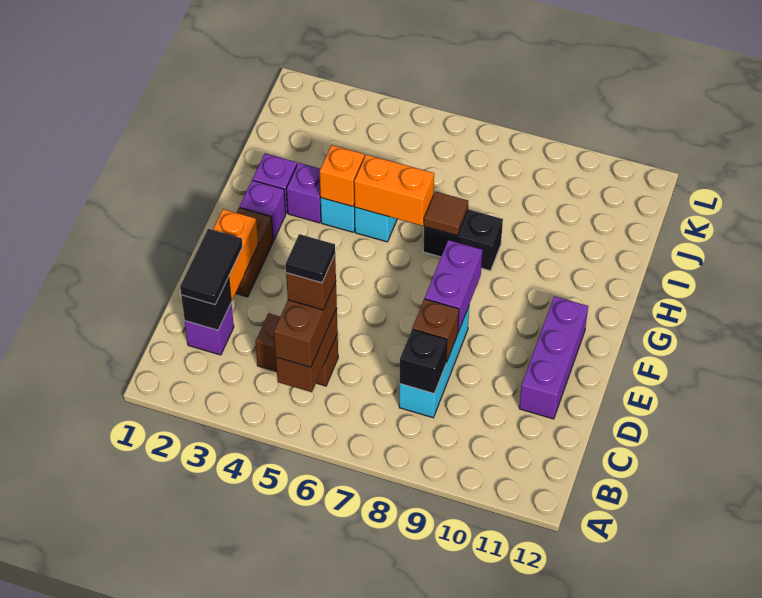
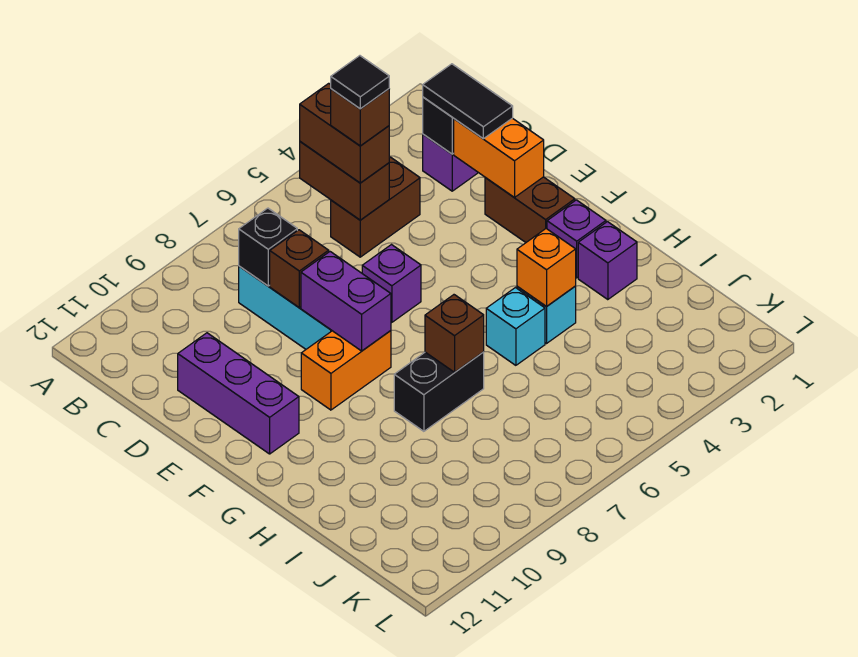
purple 1x1 brick [286,163,321,223] -> purple 1x1 brick moved to [362,245,421,322]
orange 1x2 brick [354,154,434,226] -> orange 1x2 brick moved to [301,331,391,410]
brown 1x1 tile [424,192,469,235] -> brown 1x1 brick [425,295,484,372]

